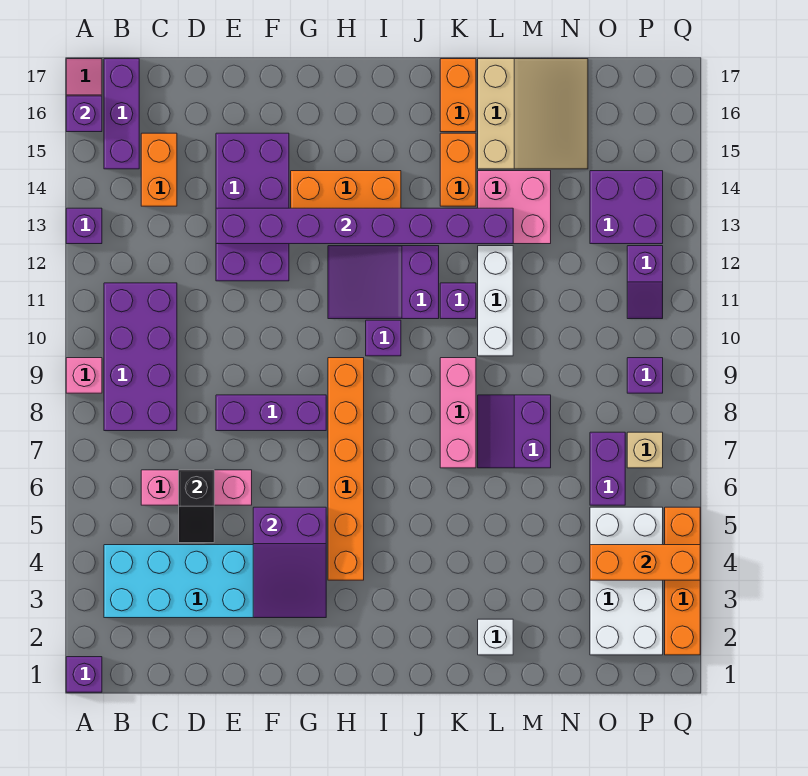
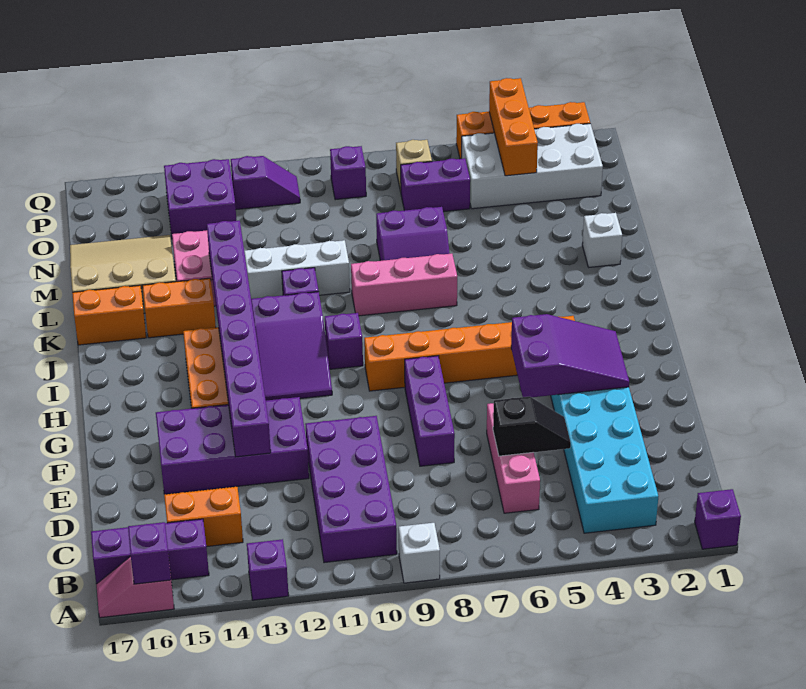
pink 1x1 brick [66,358,102,393] -> white 1x1 brick [399,523,440,583]
purple 2x4 brick [104,283,177,431] -> purple 2x4 brick turned to [306,416,397,563]

